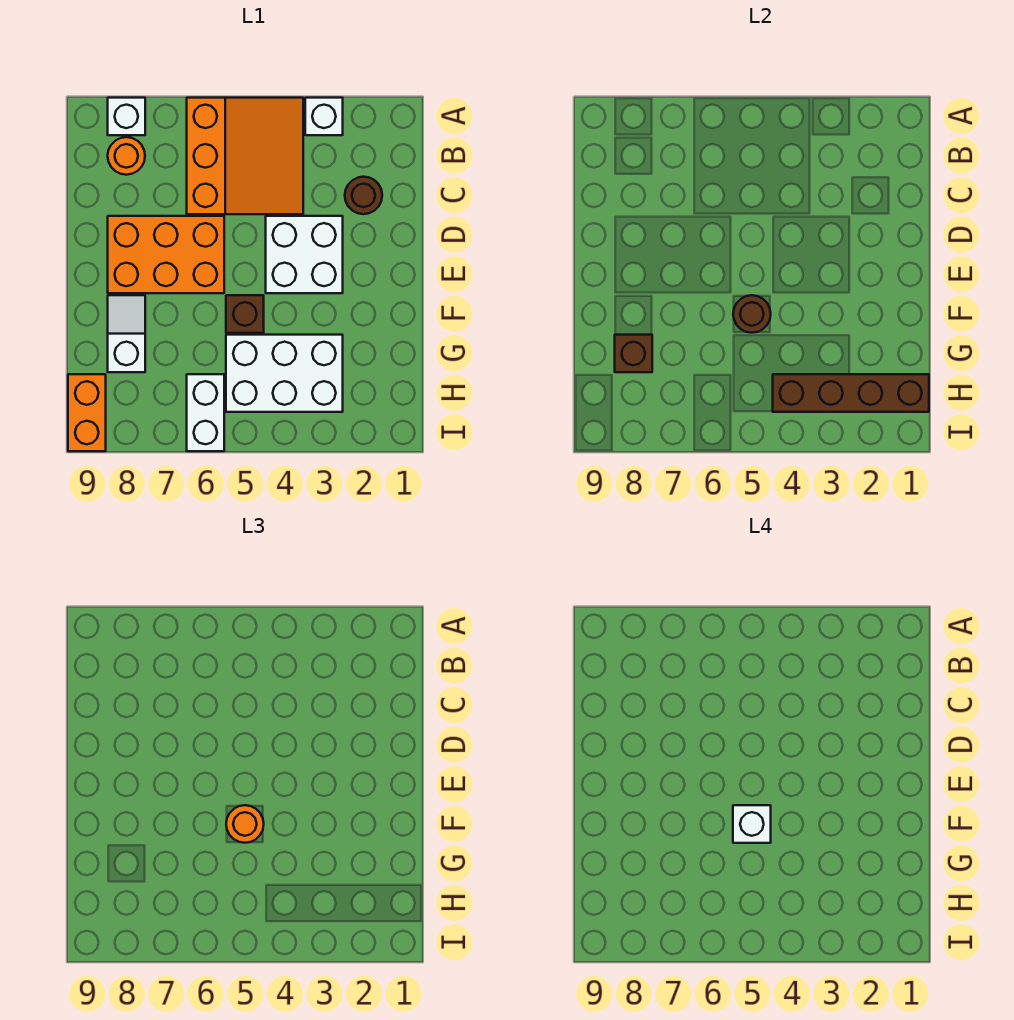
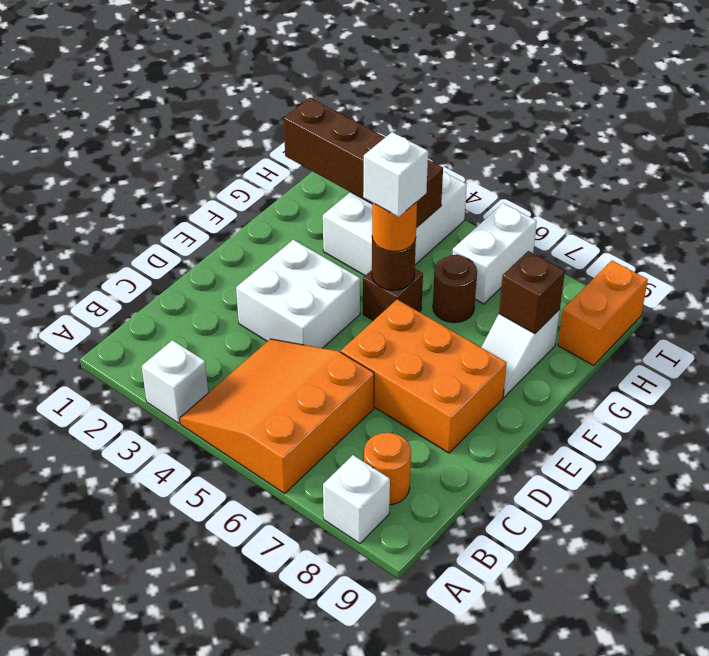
brown 1x1 round brick [345,177,382,214] -> brown 1x1 round brick moved to [433,255,477,323]
white 2x3 brick [226,335,343,412] -> white 2x3 brick turned to [323,172,467,276]

